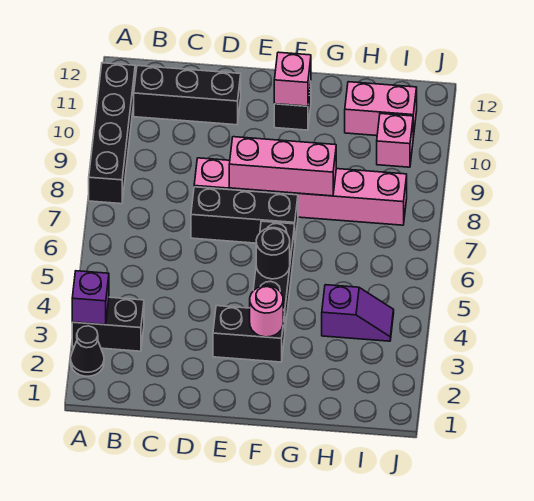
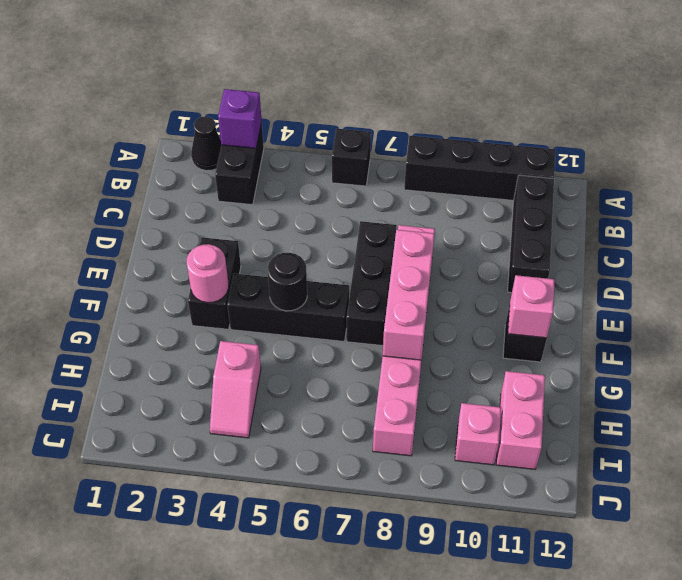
none -> black 1x1 brick [332,129,371,186]
purple 1x2 slope [322,285,394,341] -> pink 1x2 slope [210,341,261,438]

